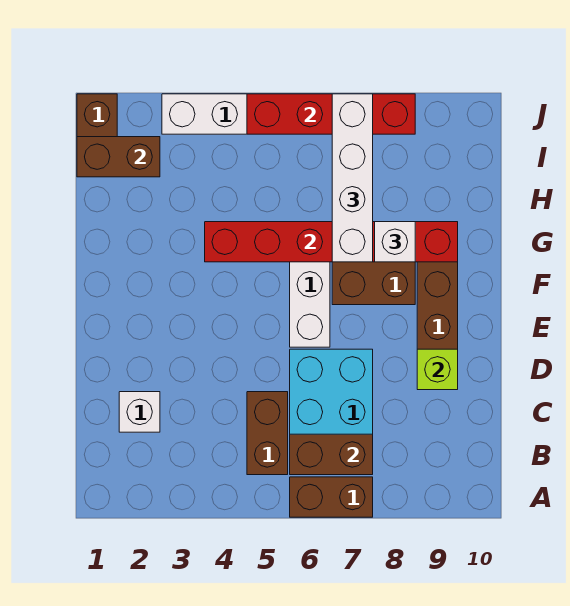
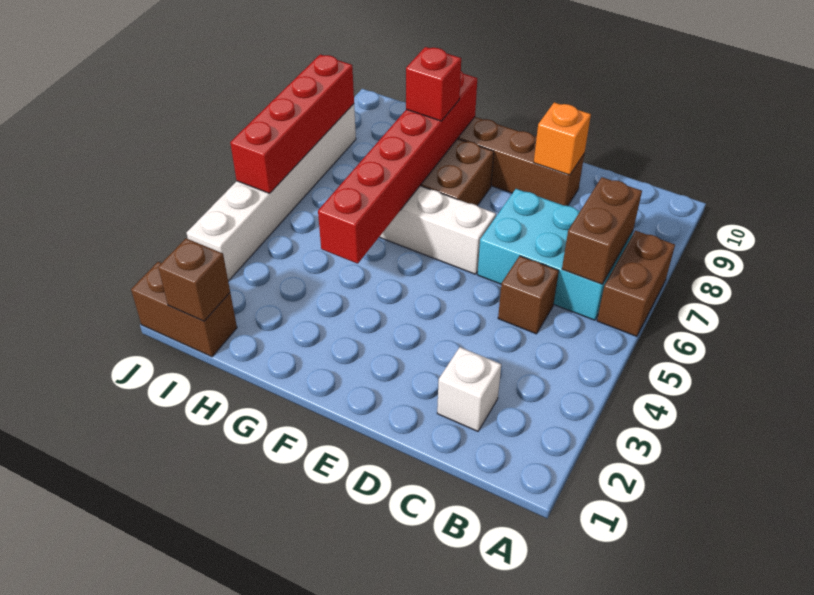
brown 1x2 brick [247,392,288,475] -> brown 1x1 brick [498,256,559,334]
lime 1x1 brick [417,349,458,390] -> orange 1x1 brick [534,102,591,175]
white 1x4 brick [332,94,373,262] -> none
white 1x1 brick [375,222,415,262] -> red 1x1 brick [406,47,461,121]
brown 1x2 brick [77,137,160,177] -> brown 1x1 brick [158,238,230,321]

